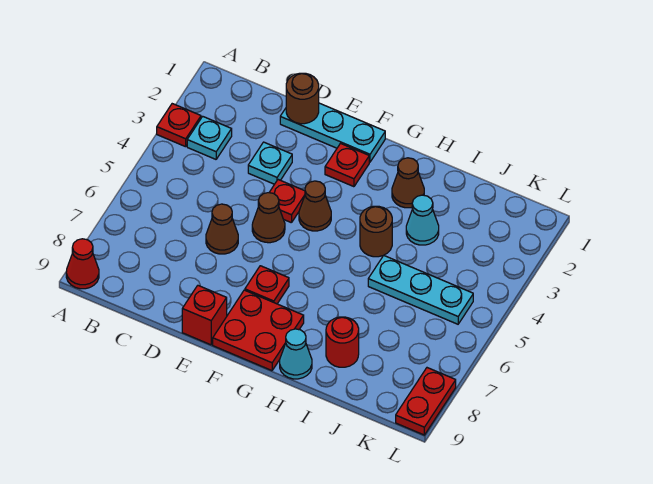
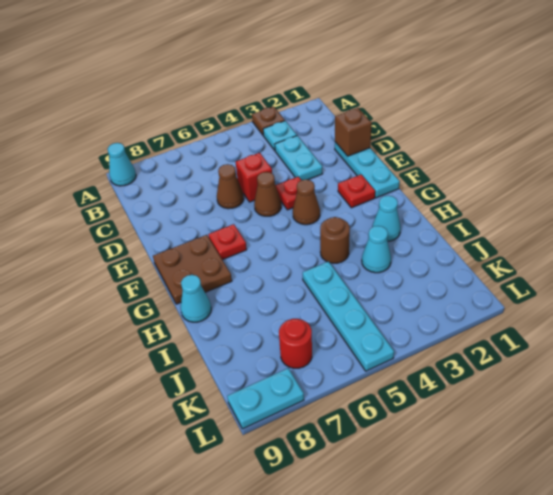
red 1x1 plate [157,104,201,147] -> brown 1x1 plate [252,106,285,136]
red 1x1 cone [66,239,99,289] -> cyan 1x1 cone [108,143,136,186]
brown 1x1 round brick [286,73,319,124] -> brown 1x1 brick [335,108,372,156]
cyan 1x1 plate [248,142,292,184] -> cyan 1x2 plate [275,136,323,180]
red 1x1 brick [182,286,227,345] -> red 1x1 brick moved to [236,153,272,202]
red 2x2 plate [213,290,304,371] -> brown 2x2 plate [153,235,232,304]
brown 1x1 cone [392,158,424,208] -> cyan 1x1 cone [372,196,401,241]
cyan 1x3 plate [368,255,473,324] -> cyan 1x4 plate [303,261,394,371]
red 1x1 round brick [326,317,359,367] -> red 1x1 round brick moved to [279,319,312,368]
red 1x2 plate [396,368,456,435] -> cyan 1x2 plate [227,368,304,429]

